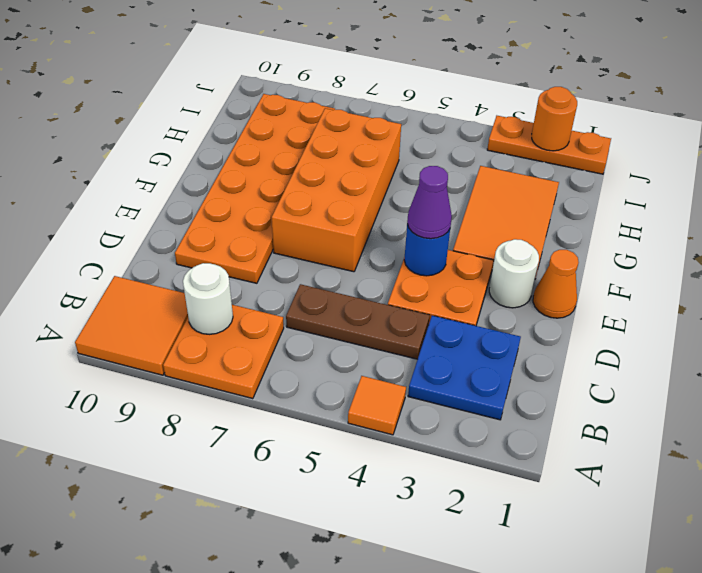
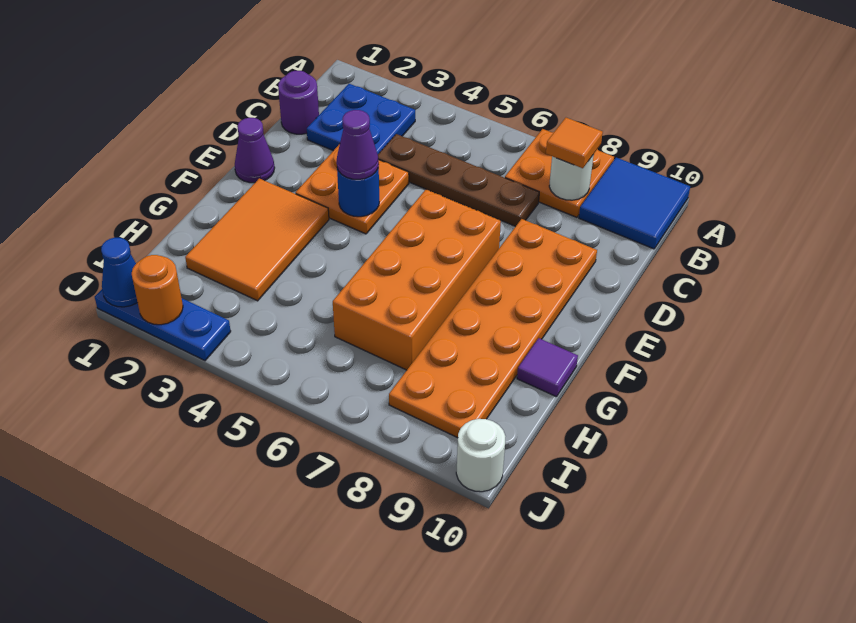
orange 1x1 tile [348,376,406,435] -> orange 1x1 tile moved to [546,118,603,168]
orange 2x2 tile [75,276,188,375] -> blue 2x2 tile [579,158,690,249]
none -> purple 1x1 round brick [278,71,319,134]
brown 1x3 plate [286,284,430,359] -> brown 1x4 plate [378,134,539,227]
orange 1x1 cone [533,250,579,318] -> purple 1x1 cone [235,118,275,183]
white 1x1 round brick [489,239,539,308] -> white 1x1 round brick moved to [456,419,506,492]
none -> purple 1x1 tile [517,338,578,397]
orange 1x3 plate [487,116,611,174] -> blue 1x3 plate [95,290,231,361]
none -> blue 1x1 cone [101,238,138,307]

